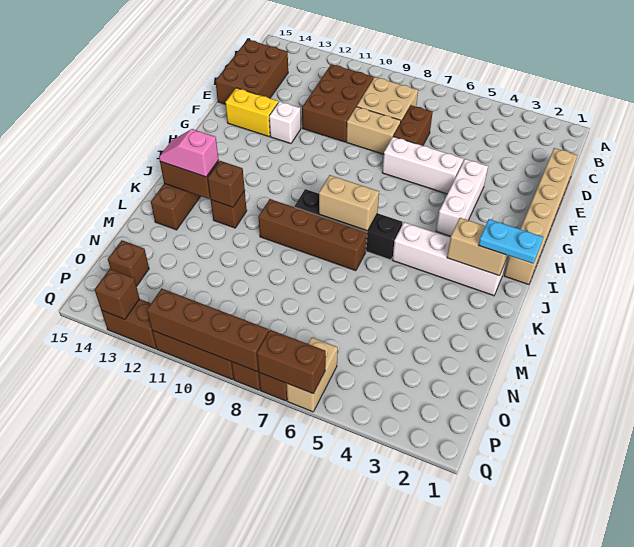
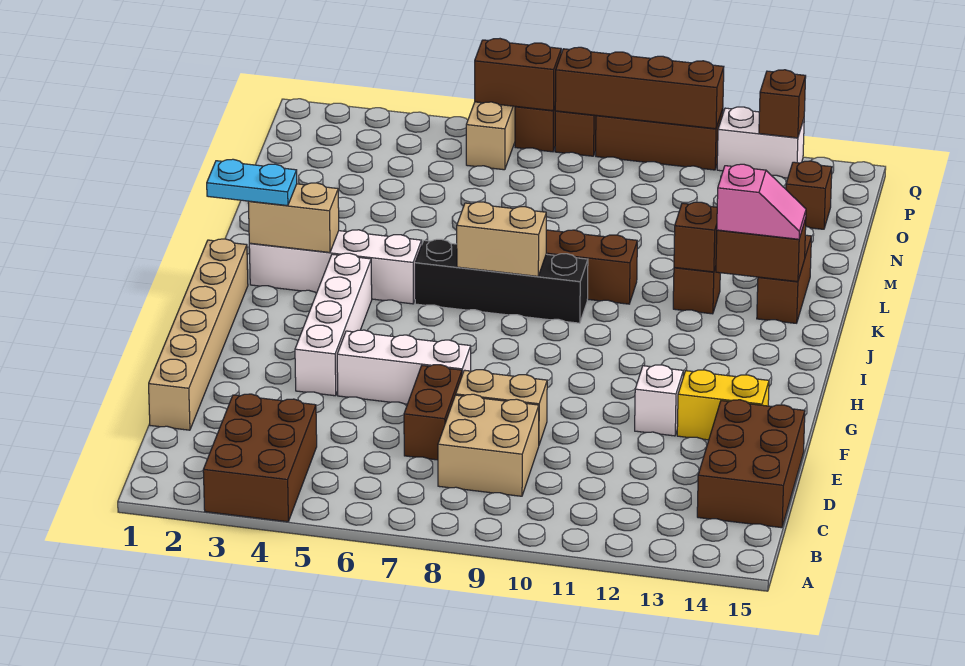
brown 2x3 brick [302,64,374,142] -> brown 2x3 brick moved to [203,394,317,522]
white 1x3 brick [436,159,488,236] -> white 1x4 brick [295,253,372,396]
brown 1x2 brick [101,299,156,349] -> white 1x2 brick [717,107,804,178]

